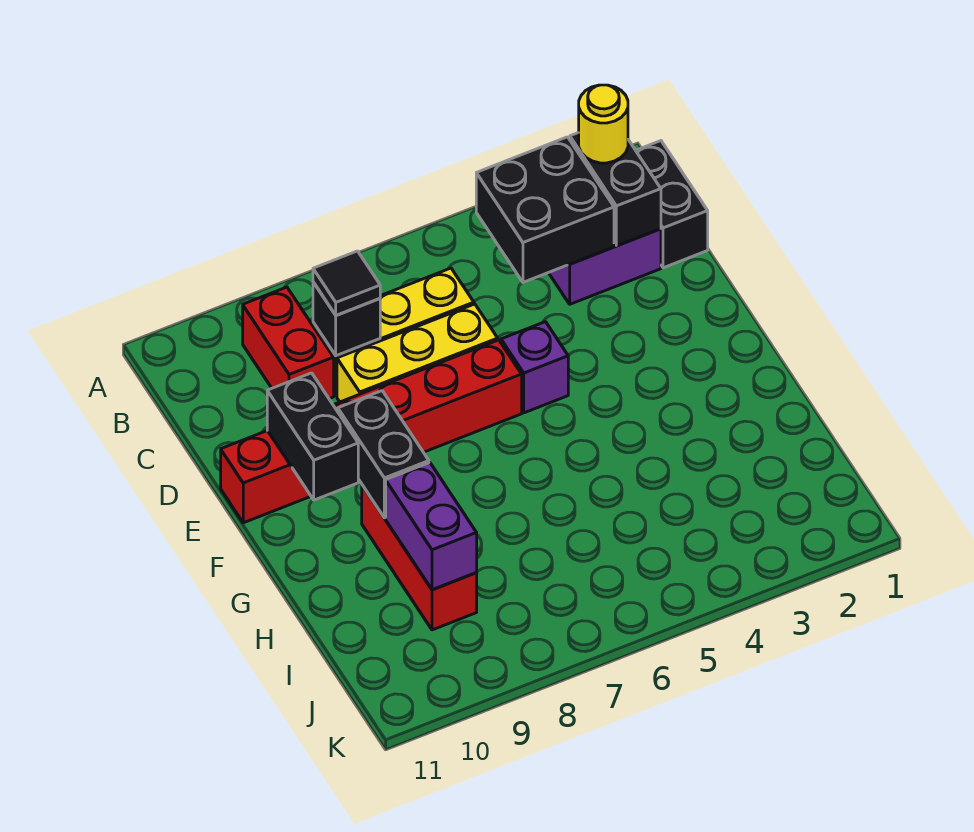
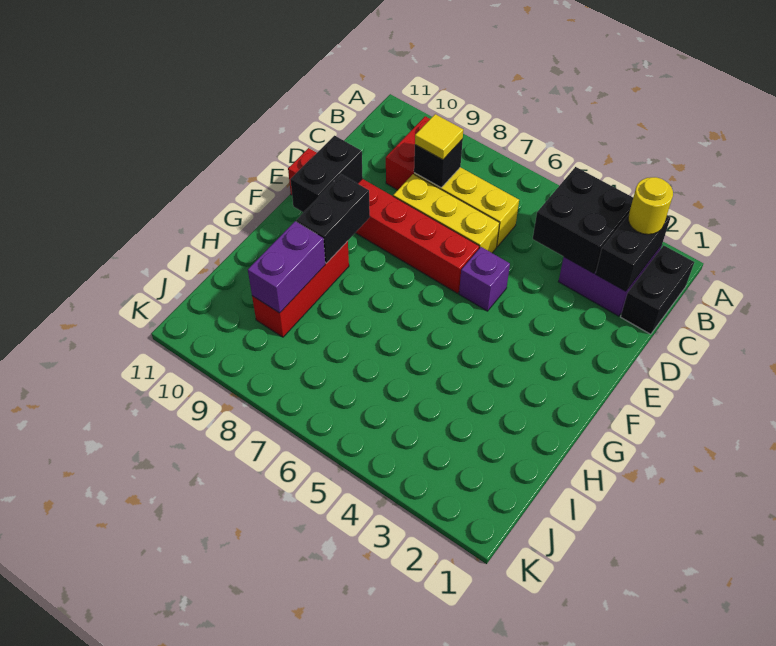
black 1x1 tile [313,251,380,315] -> yellow 1x1 tile [415,114,463,160]

